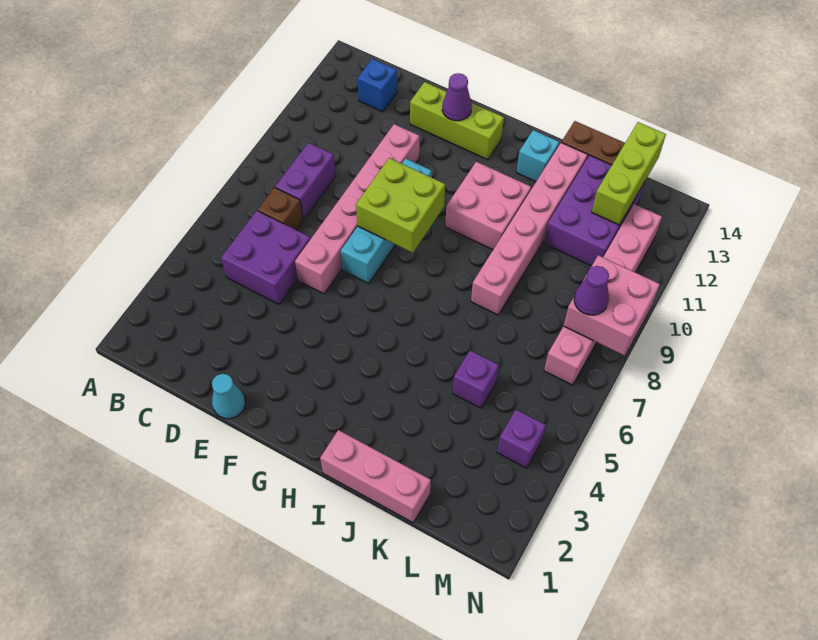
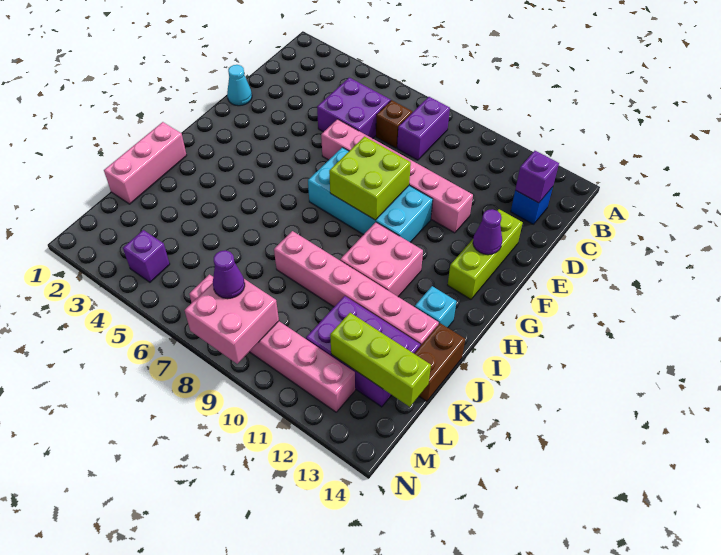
purple 1x2 brick [275,143,336,220] -> purple 1x2 brick turned to [397,97,450,160]
cyan 1x4 brick [341,158,432,283] -> cyan 2x4 brick [308,147,433,242]
purple 1x1 brick [453,351,499,408] -> purple 1x1 brick moved to [515,151,559,203]

